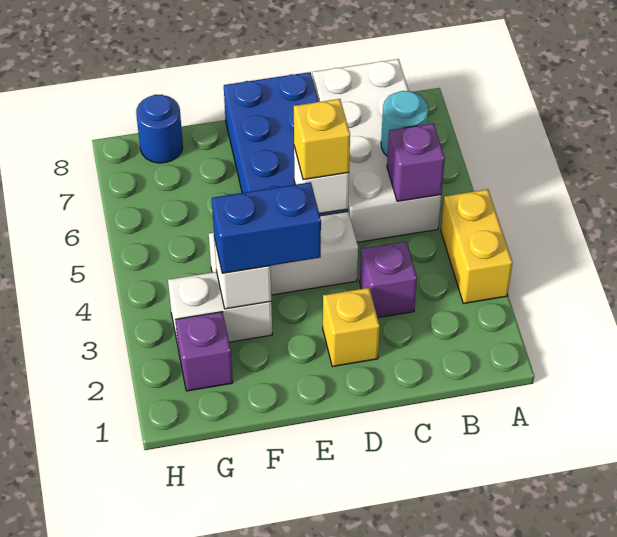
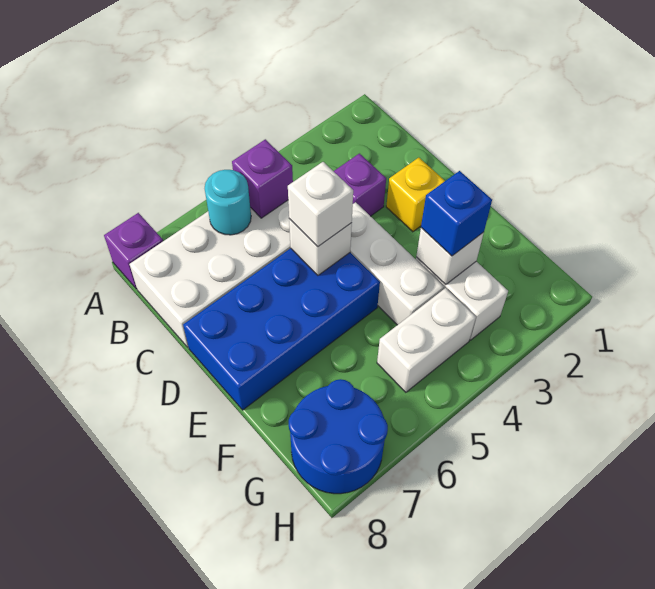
yellow 1x2 brick [441,189,513,304] -> none
yellow 1x1 brick [294,99,350,180] -> white 1x1 brick [288,162,353,247]
blue 1x2 brick [212,182,321,273] -> blue 1x1 brick [421,171,492,256]
purple 1x1 brick [175,312,233,391] -> purple 1x1 brick moved to [104,213,163,289]
none -> white 1x2 brick [377,288,476,392]
blue 1x1 round brick [136,95,183,163] -> blue 2x2 round brick [289,379,388,494]

